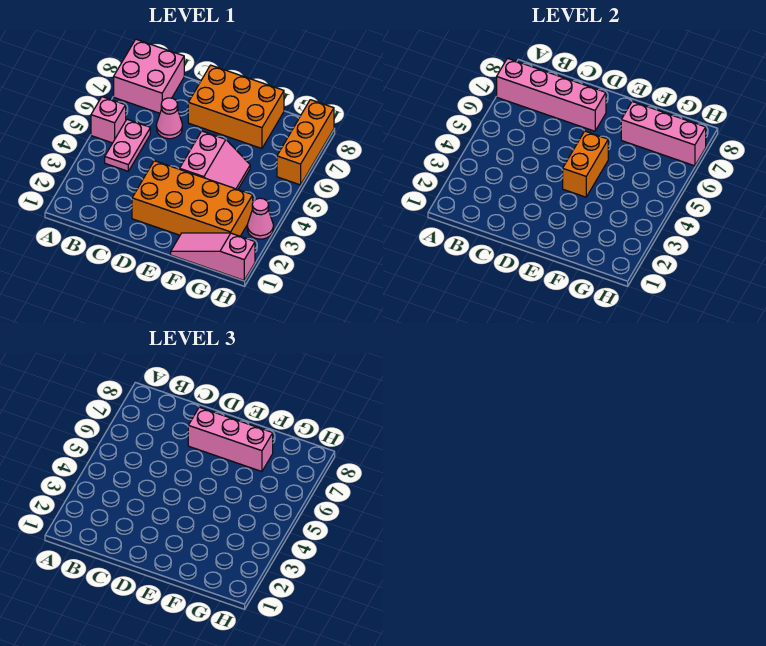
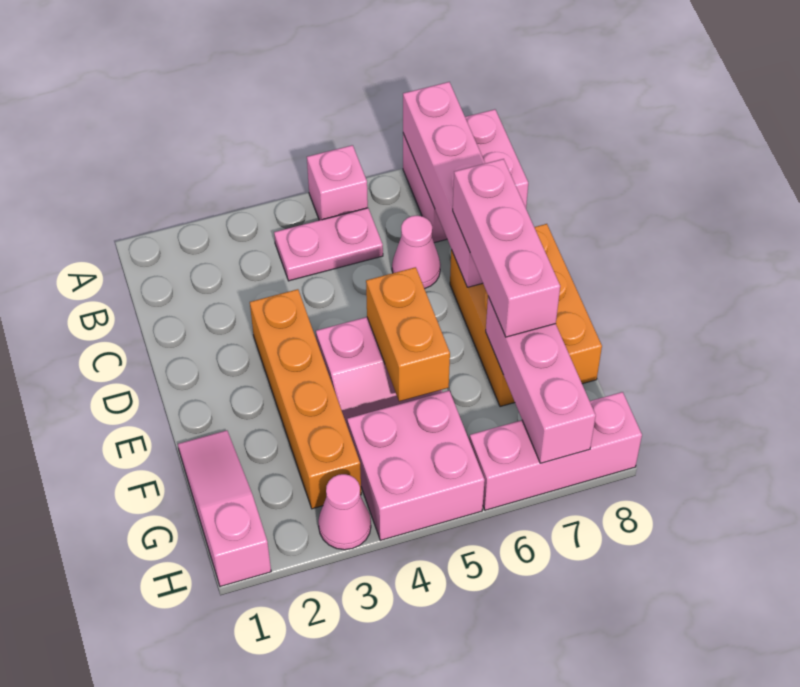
orange 2x4 brick [132,161,253,236] -> orange 1x4 brick [250,289,361,509]
orange 1x2 brick [563,131,608,197] -> orange 1x2 brick turned to [366,267,450,401]
none -> pink 2x2 brick [347,391,485,540]
orange 1x3 brick [277,100,334,185] -> pink 1x3 brick [469,392,642,510]

